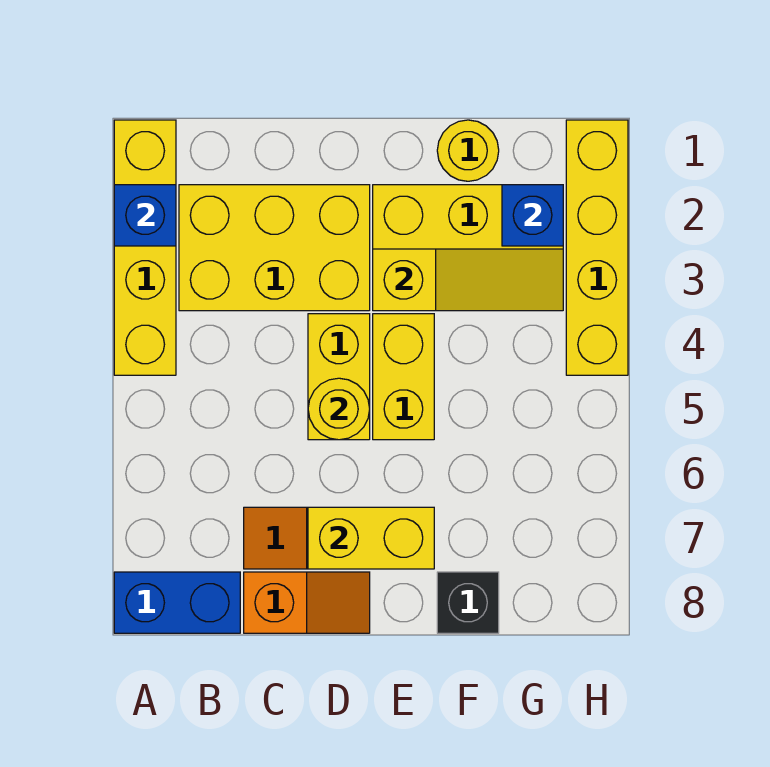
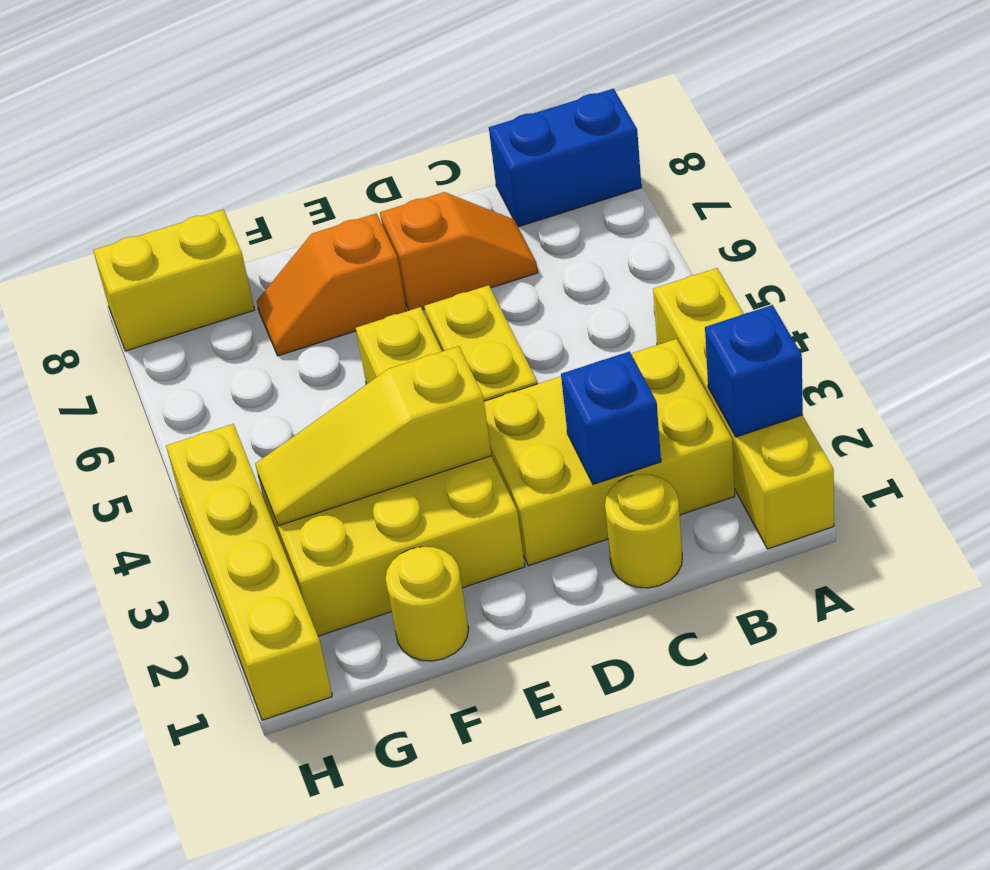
orange 1x2 slope [244,572,370,633] -> orange 1x2 slope moved to [257,213,406,356]
yellow 1x1 round brick [308,378,370,440] -> yellow 1x1 round brick moved to [605,474,682,588]
yellow 1x2 brick [308,507,434,569] -> yellow 1x2 brick moved to [93,210,255,351]
black 1x1 brick [437,572,499,633] -> none
blue 1x1 brick [502,185,563,246] -> blue 1x1 brick moved to [561,352,661,484]

